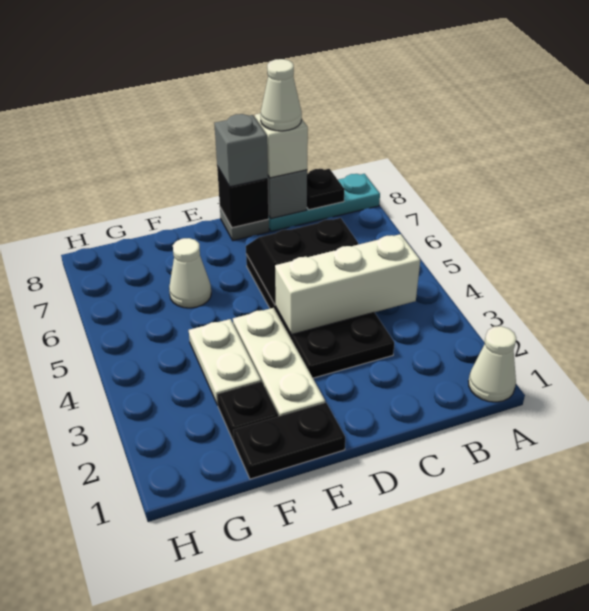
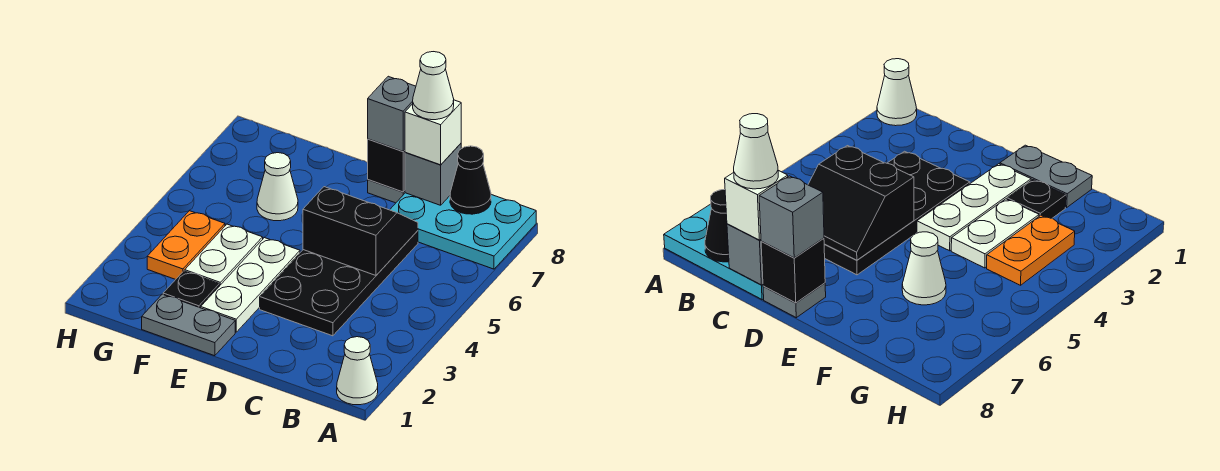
cyan 1x3 plate [269,174,380,232] -> cyan 2x3 plate [390,193,536,269]
white 1x3 brick [275,234,420,335] -> none
black 1x1 plate [307,169,344,210] -> black 1x1 cone [450,146,491,214]
black 1x2 plate [233,403,345,479] -> grey 1x2 plate [142,294,235,356]
none -> orange 1x2 plate [147,211,225,280]

